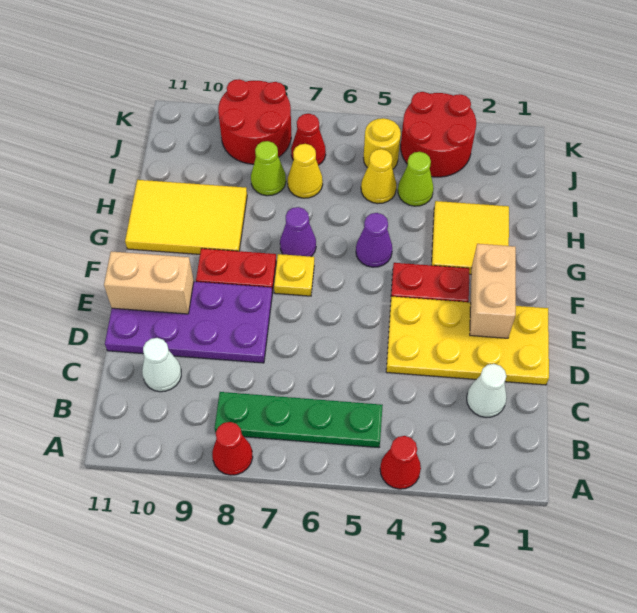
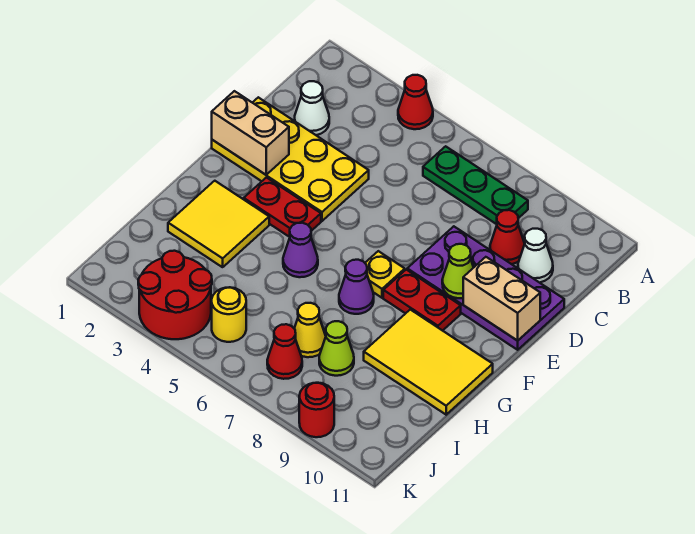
red 1x1 cone [212,422,253,475] -> red 1x1 cone moved to [490,210,525,264]
green 1x4 plate [215,392,383,447] -> green 1x3 plate [423,146,528,224]
tan 1x2 brick [470,244,516,338] -> tan 1x2 brick turned to [212,91,289,175]
lime 1x1 cone [398,152,434,206] -> lime 1x1 cone moved to [442,244,474,298]
yellow 1x1 cone [361,149,396,204] -> none
red 2x2 round brick [218,79,291,164] -> red 1x1 round brick [299,383,334,437]

